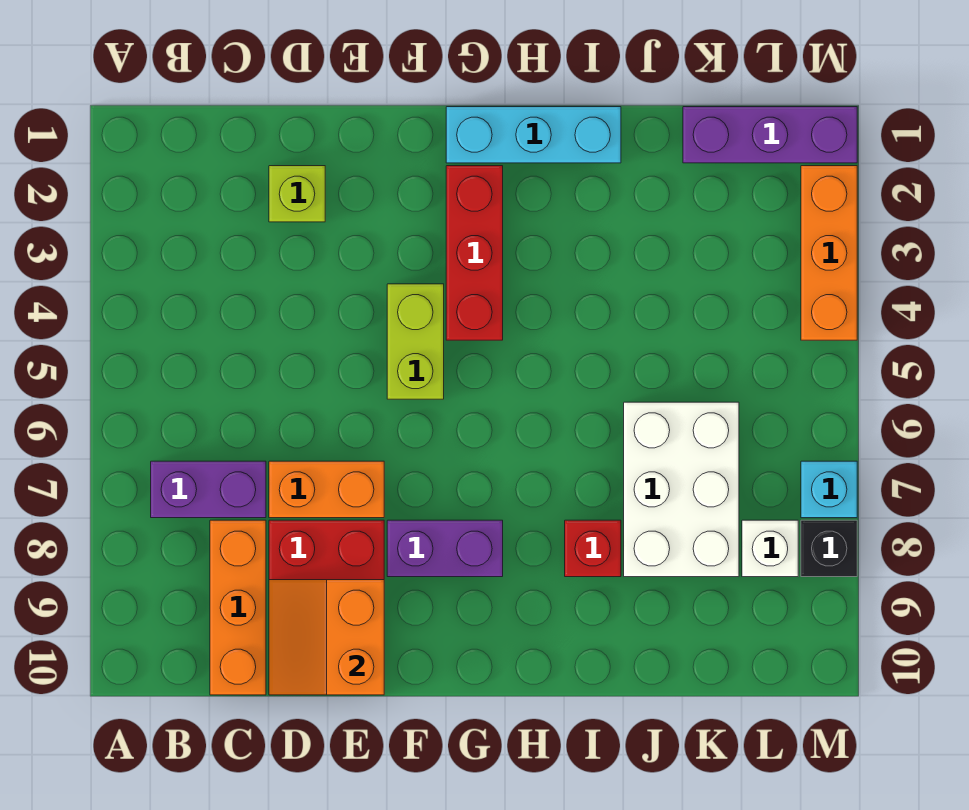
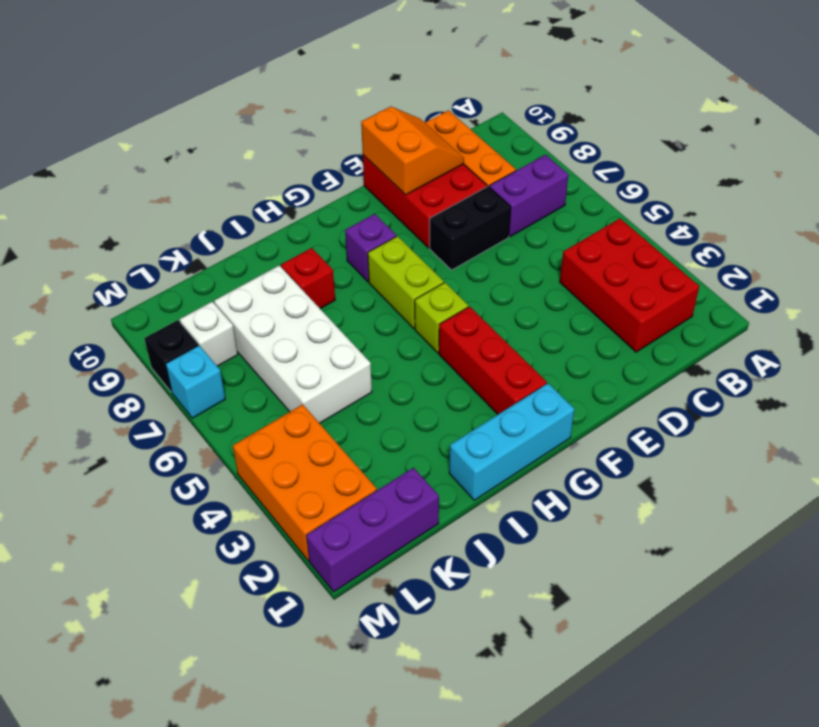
none -> red 2x3 brick [560,219,699,352]
lime 1x1 brick [269,166,325,222] -> lime 1x1 brick moved to [415,283,468,353]
orange 1x2 brick [269,461,384,518] -> black 1x2 brick [430,186,511,270]
lime 1x2 brick [387,284,444,399] -> lime 1x2 brick moved to [368,236,444,328]
purple 1x2 brick [387,520,503,577] -> purple 1x1 brick [345,214,396,282]
white 2x3 brick [624,402,739,577] -> white 2x4 brick [214,265,372,423]
orange 1x3 brick [801,166,857,340] -> orange 2x3 brick [233,404,377,561]

